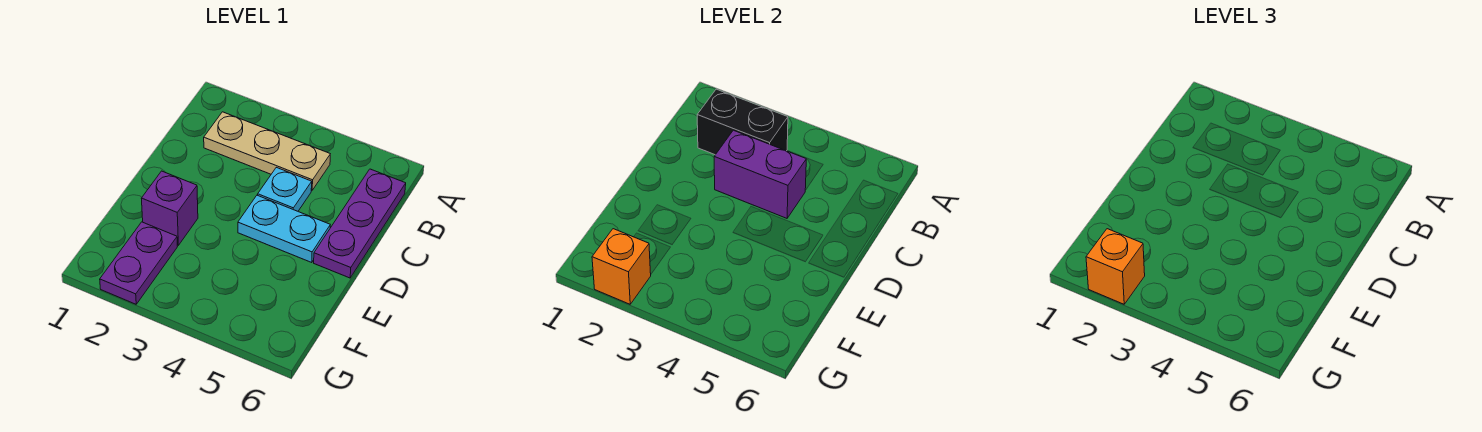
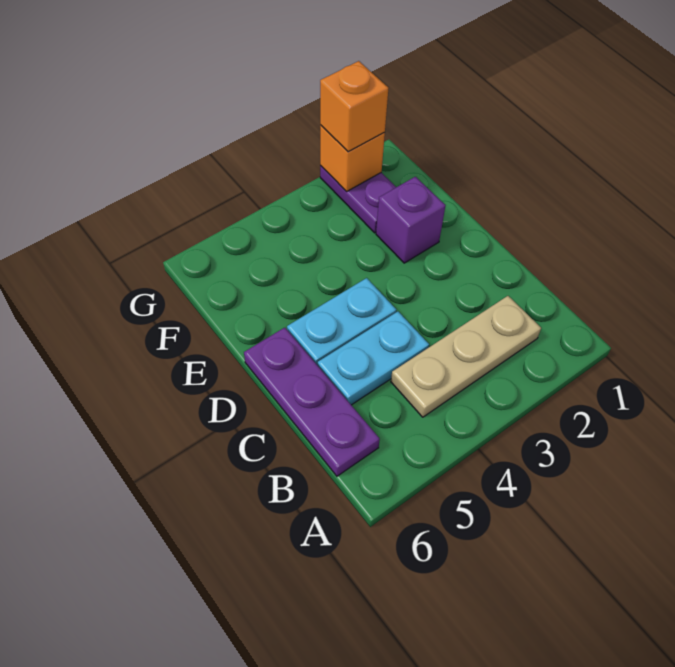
black 1x2 brick [697,89,788,155] -> none
purple 1x2 brick [714,130,806,218] -> none
cyan 1x1 plate [258,167,312,211] -> cyan 1x2 plate [318,312,429,405]

